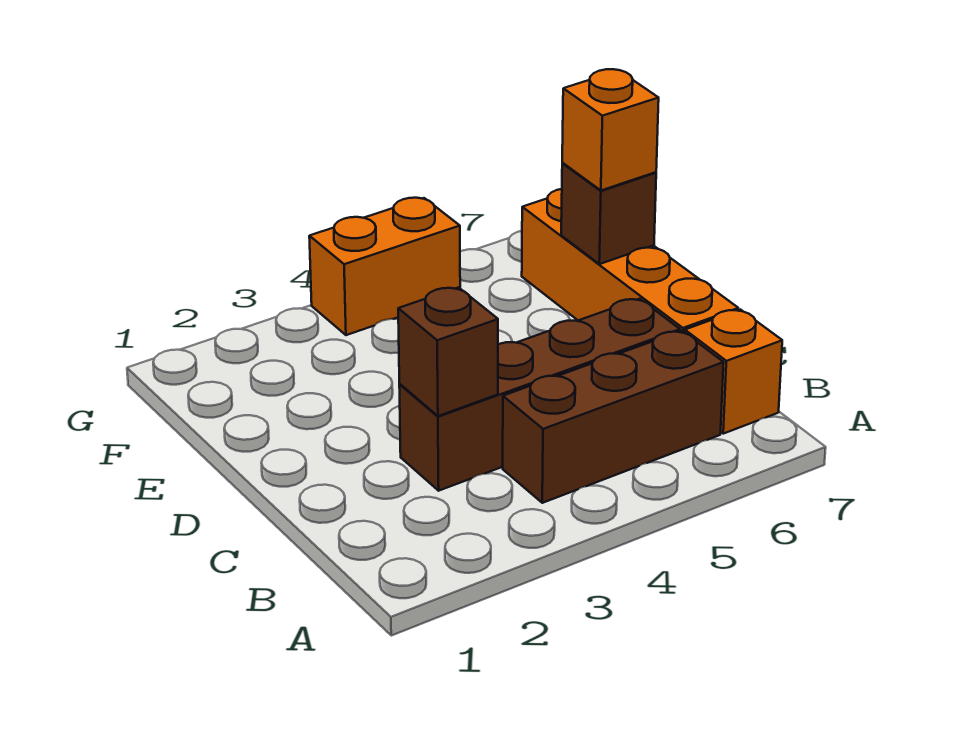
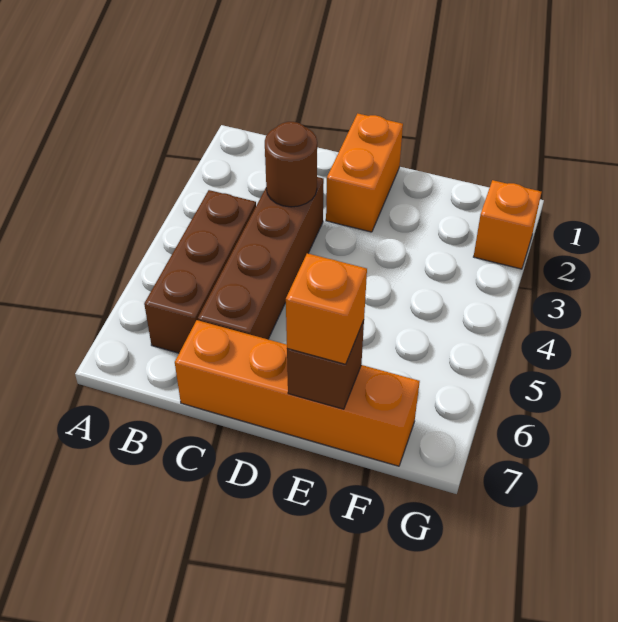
orange 1x1 brick [685,310,782,434] -> orange 1x1 brick moved to [474,180,541,269]
brown 1x1 brick [398,287,498,416] -> brown 1x1 round brick [265,122,317,207]
orange 1x2 brick [309,198,460,335] -> orange 1x2 brick moved to [326,114,403,232]

